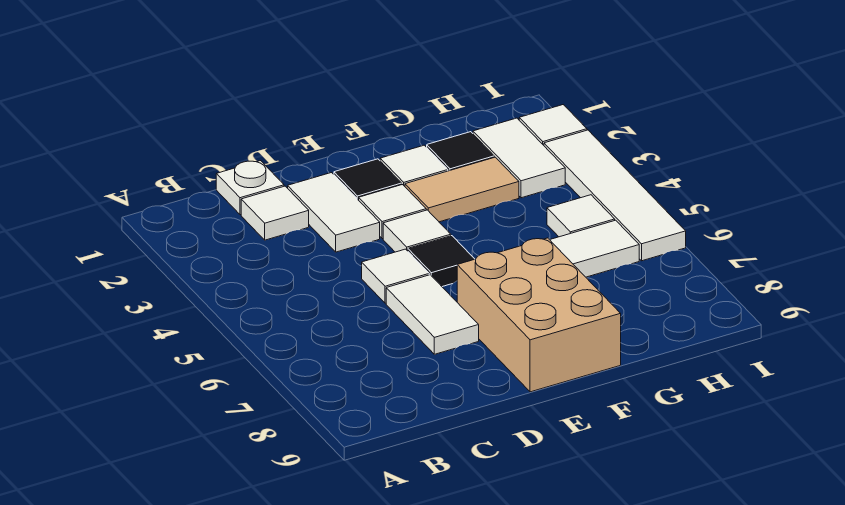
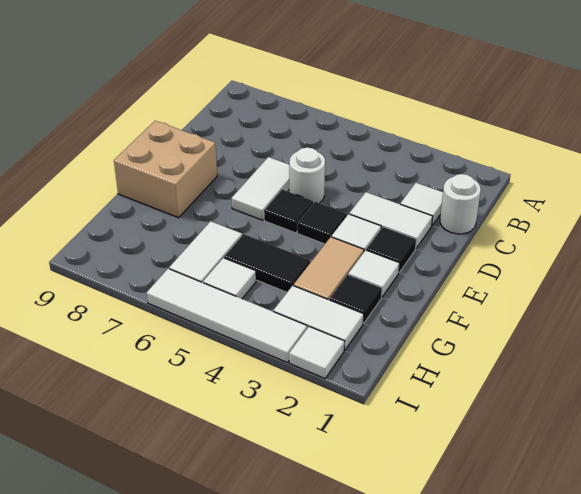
white 1x1 plate [216,161,284,215] -> white 1x1 round brick [440,174,481,234]
white 1x1 tile [362,249,429,303] -> white 1x1 round brick [289,147,325,203]
white 1x2 tile [386,275,479,354] -> white 1x2 tile turned to [232,157,289,220]
white 1x1 tile [383,210,451,252] -> black 1x1 tile [297,202,347,244]
tan 2x3 brick [457,238,621,392] -> tan 2x2 brick [114,121,217,218]
none -> black 1x2 tile [224,234,310,292]

